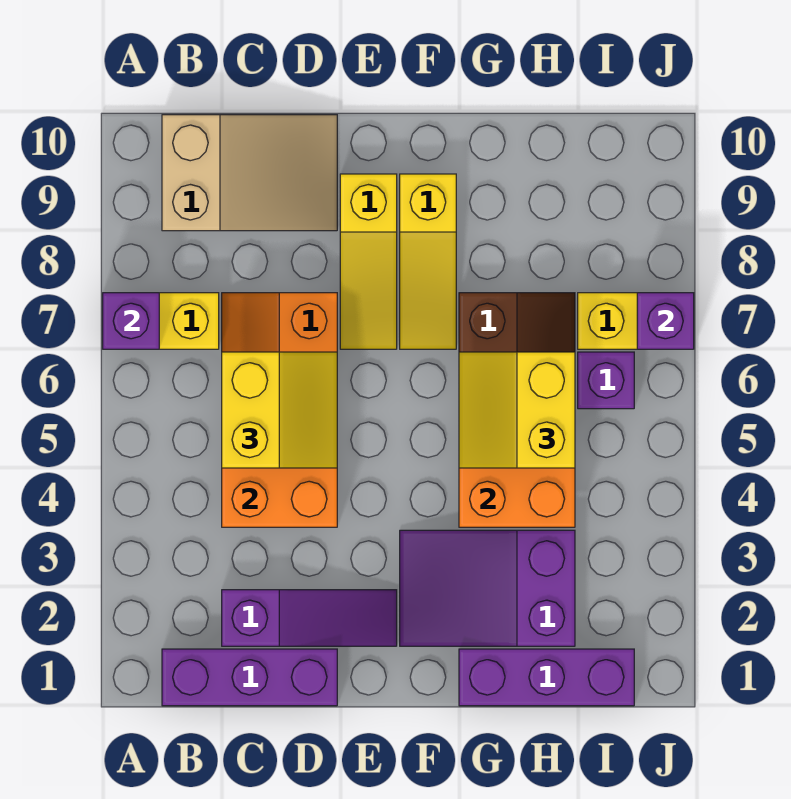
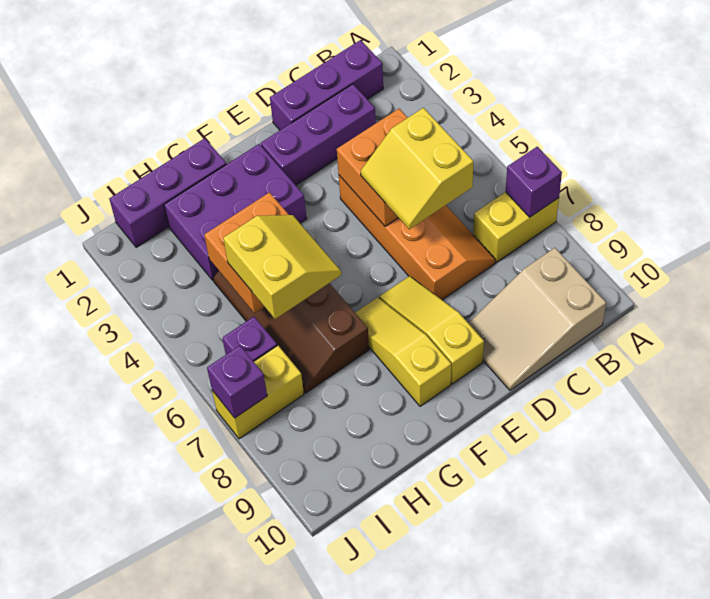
purple 1x3 slope [222,590,397,646] -> purple 1x3 brick [261,84,376,185]
purple 2x3 slope [400,530,575,646] -> purple 2x3 brick [164,144,307,280]

